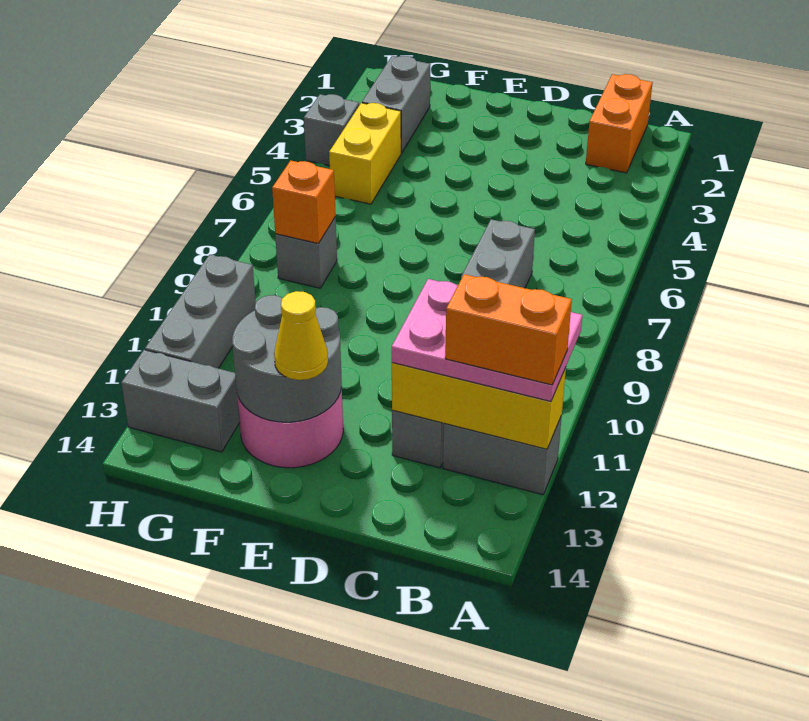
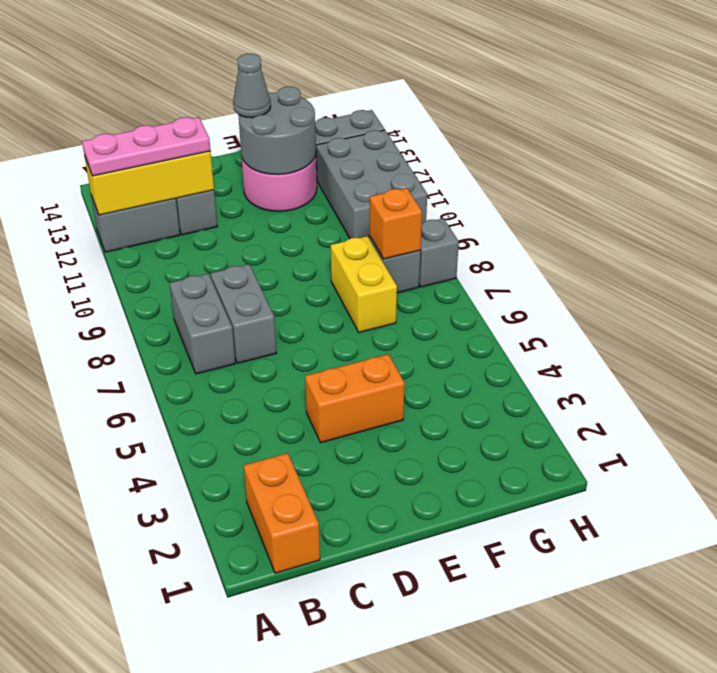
pink 2x3 plate [392,279,582,402] -> pink 1x3 plate [82,117,211,176]
orange 1x2 brick [445,274,572,385] -> orange 1x2 brick moved to [305,354,405,443]
yellow 1x1 cone [274,291,328,380] -> grey 1x1 cone [233,53,271,118]
grey 1x2 brick [362,56,431,153] -> grey 1x2 brick moved to [170,274,235,374]
yellow 1x2 brick [329,103,401,204] -> yellow 1x2 brick moved to [331,236,397,333]
grey 1x1 brick [304,94,359,166] -> grey 1x1 brick moved to [419,218,459,287]
grey 1x3 brick [145,255,256,368] -> grey 2x3 brick [316,130,427,239]

